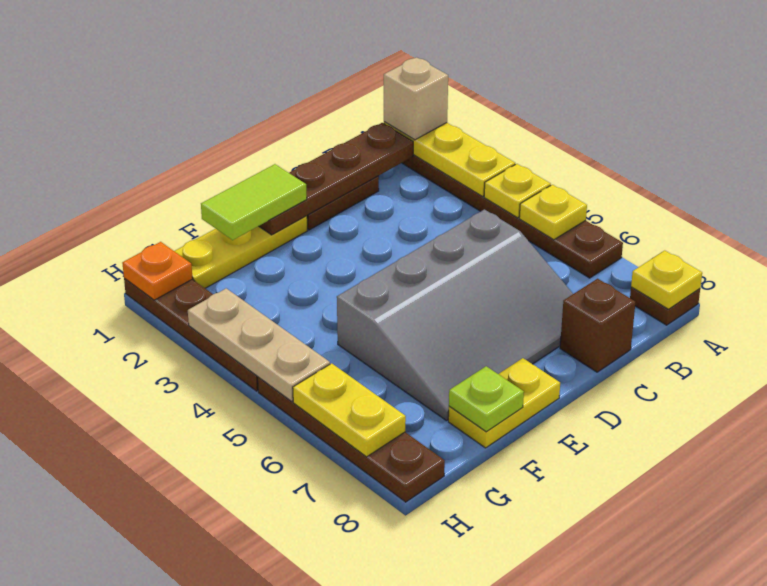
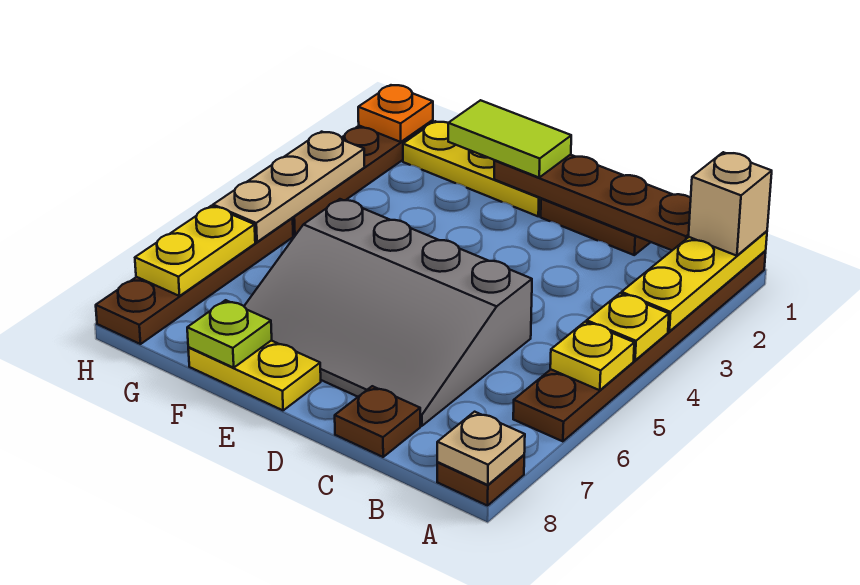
yellow 1x1 plate [631,251,702,309] -> tan 1x1 plate [437,412,525,485]
brown 1x1 brick [560,279,635,372] -> brown 1x1 plate [335,386,420,457]

